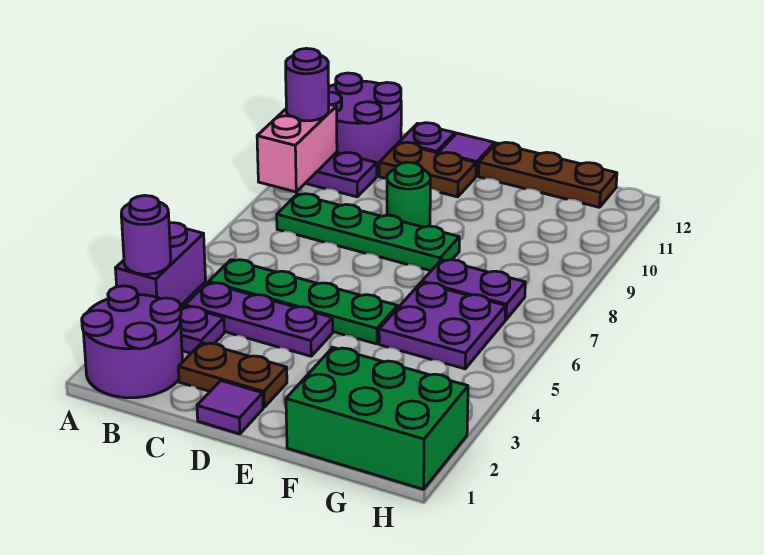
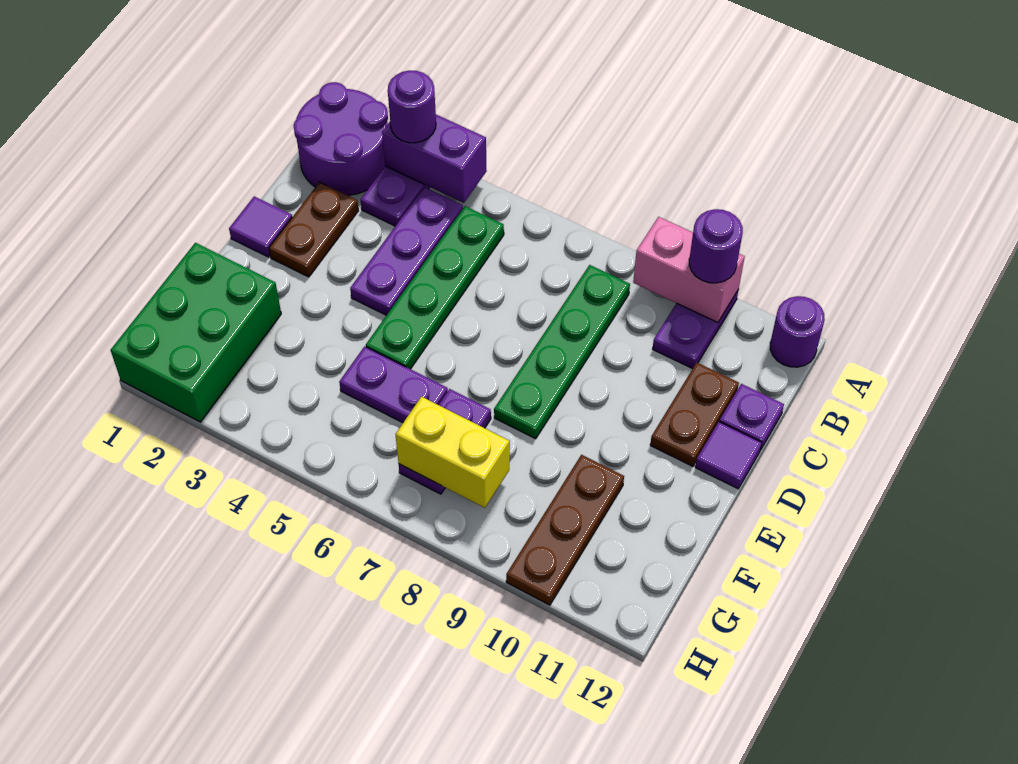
purple 2x2 round brick [329,73,401,167] -> purple 1x1 round brick [770,296,825,367]
green 1x1 round brick [387,162,430,227] -> none
brown 1x3 plate [479,142,617,207] -> brown 1x3 plate moved to [506,455,624,605]
purple 2x2 plate [379,283,506,369] -> purple 1x2 plate [339,346,448,423]
none -> yellow 1x2 brick [395,397,510,508]

